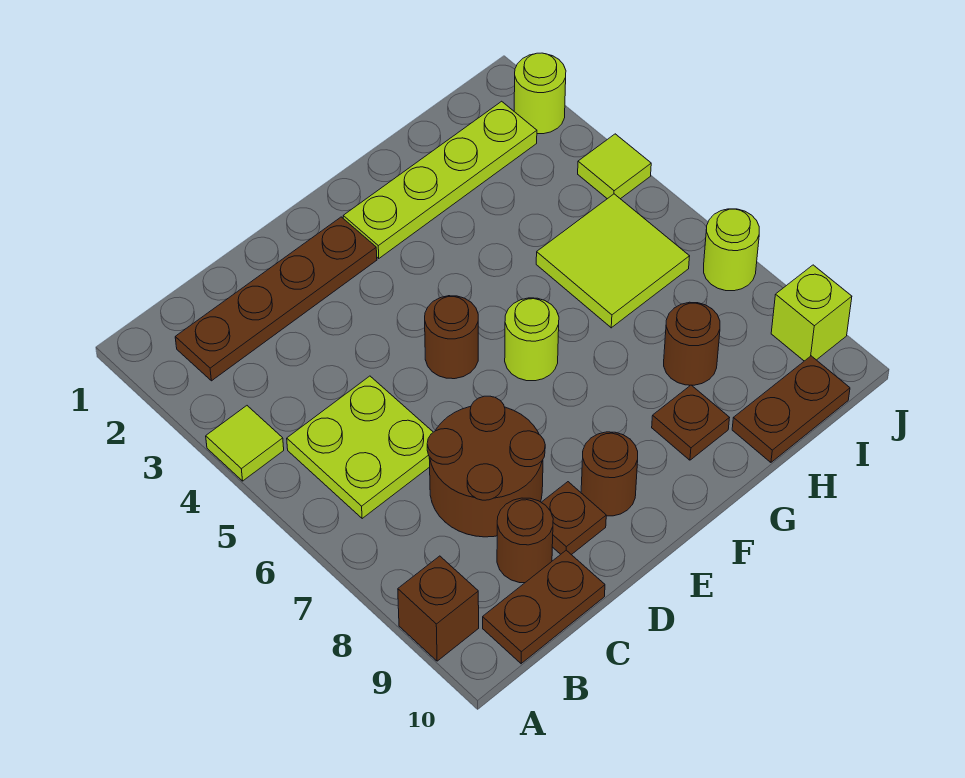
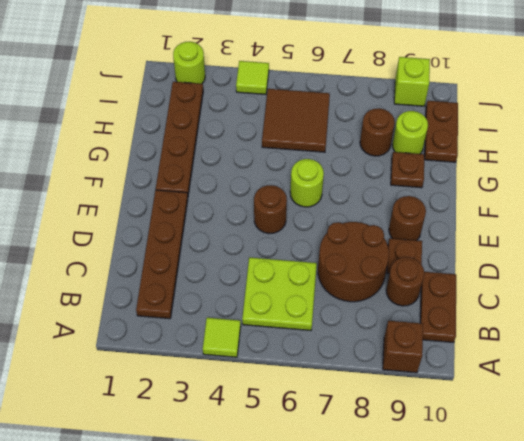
lime 1x4 plate [343,101,537,258] -> brown 1x4 plate [156,82,203,196]
lime 2x2 tile [536,194,690,328] -> brown 2x2 tile [262,89,330,152]
lime 1x1 round brick [704,209,759,291] -> lime 1x1 round brick moved to [392,111,428,154]

